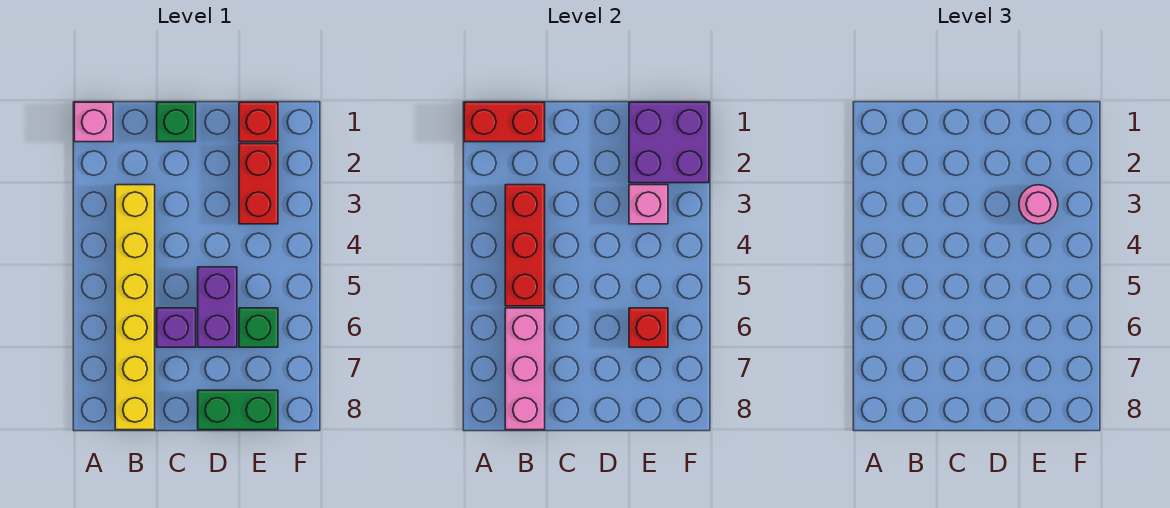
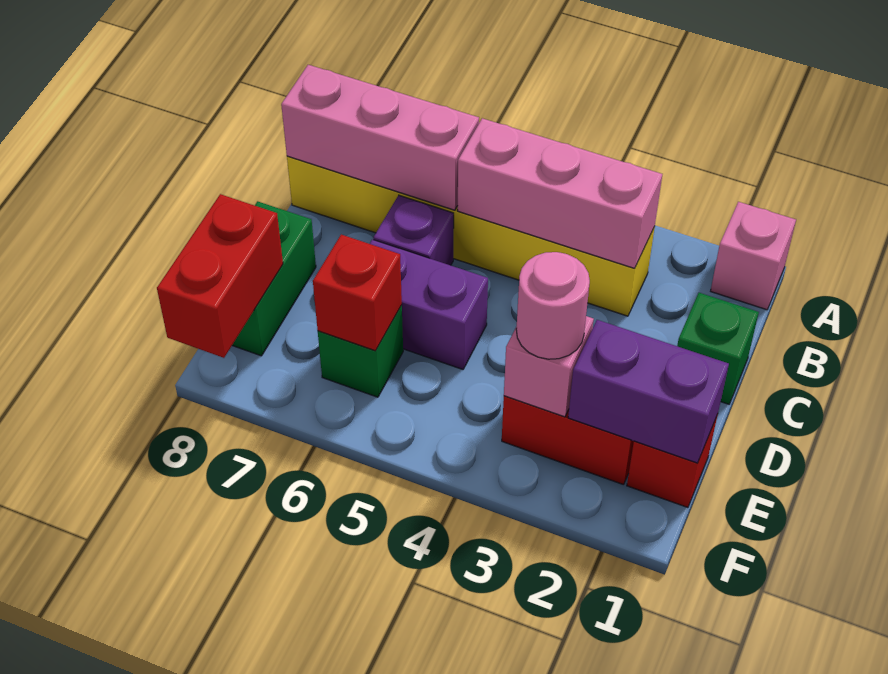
red 1x2 brick [464,102,545,142] -> red 1x2 brick moved to [157,194,283,358]
red 1x3 brick [505,185,545,306] -> pink 1x3 brick [458,118,662,268]
purple 2x2 brick [629,102,709,183] -> purple 1x2 brick [568,320,729,463]

